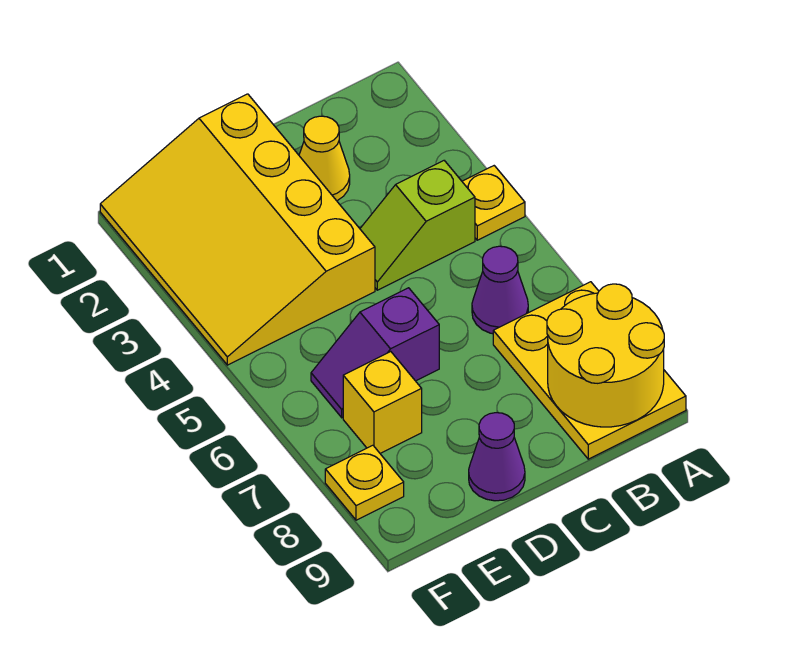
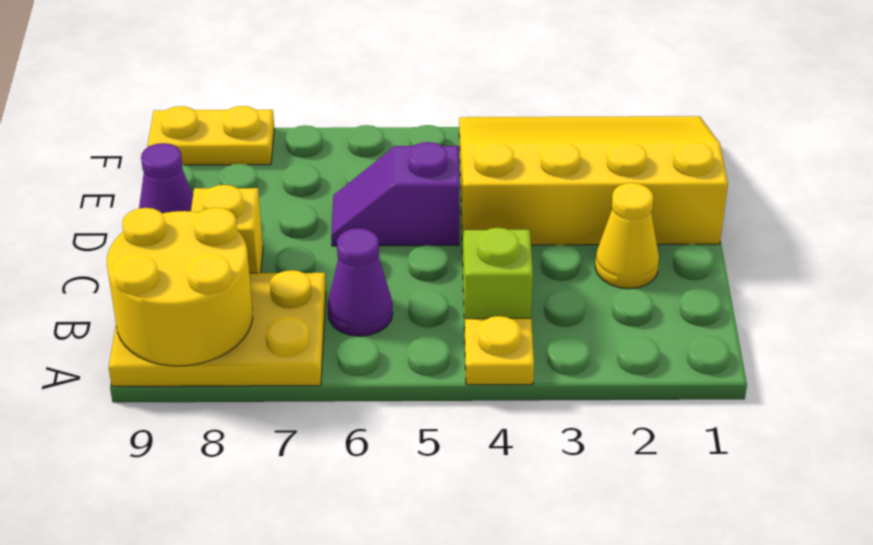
purple 1x2 slope [311,288,439,418] -> purple 1x2 slope turned to [331,142,460,246]
yellow 1x1 brick [343,352,422,453] -> yellow 1x1 brick moved to [191,185,263,273]
yellow 1x1 plate [325,445,404,520] -> yellow 1x2 plate [147,106,274,165]

